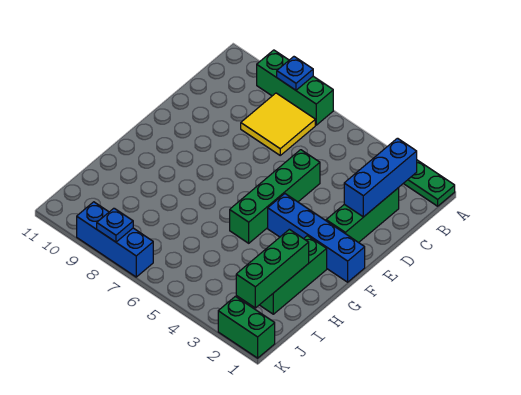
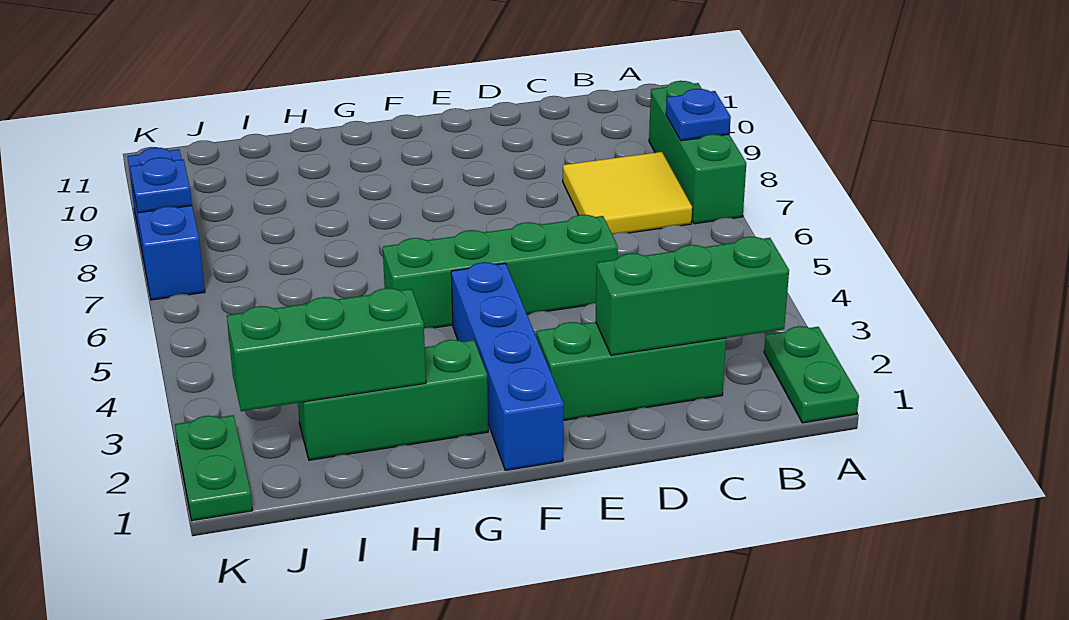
blue 1x3 brick [344,138,417,217] -> green 1x3 brick [596,237,789,355]
green 1x2 brick [218,296,275,358] -> green 1x2 plate [175,415,253,521]

